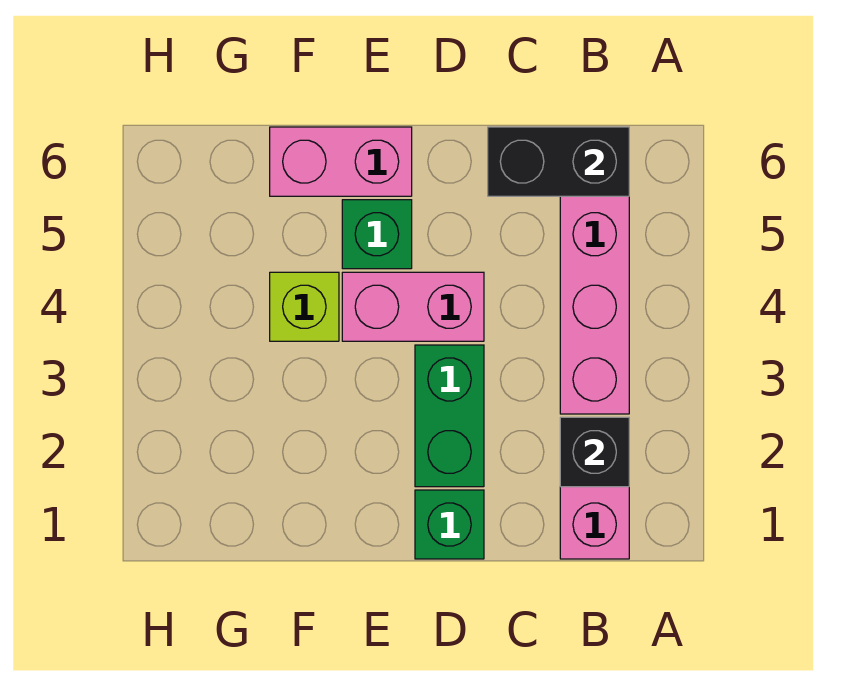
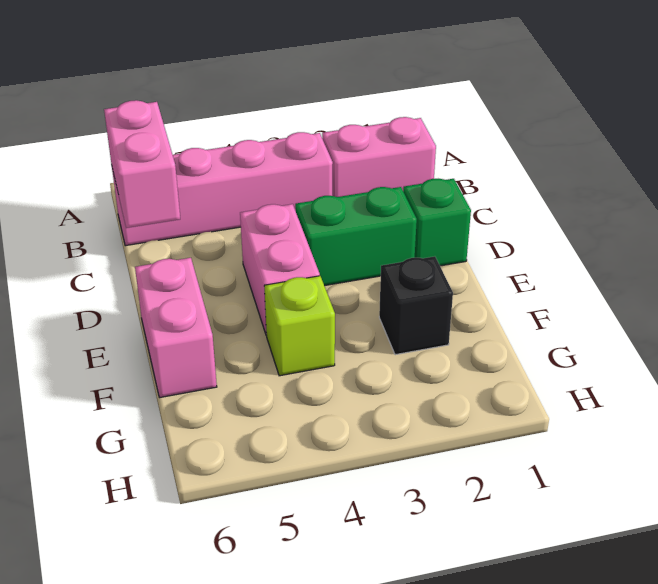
black 1x1 brick [560,417,629,487] -> black 1x1 brick moved to [379,256,453,355]
black 1x2 brick [488,127,629,196] -> pink 1x2 brick [104,100,180,228]
green 1x1 brick [342,200,412,269] -> none

